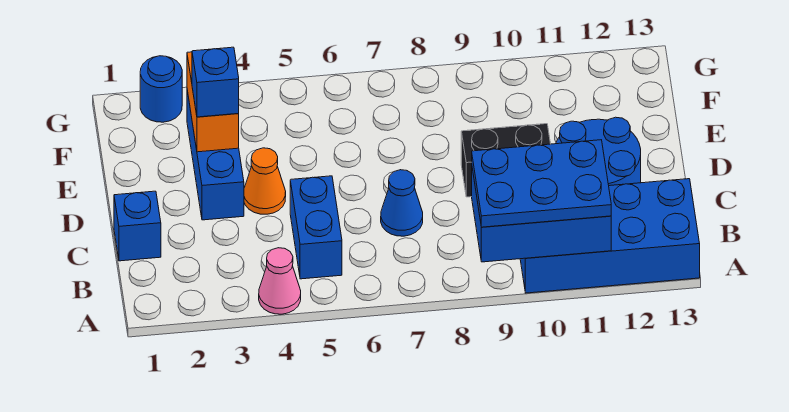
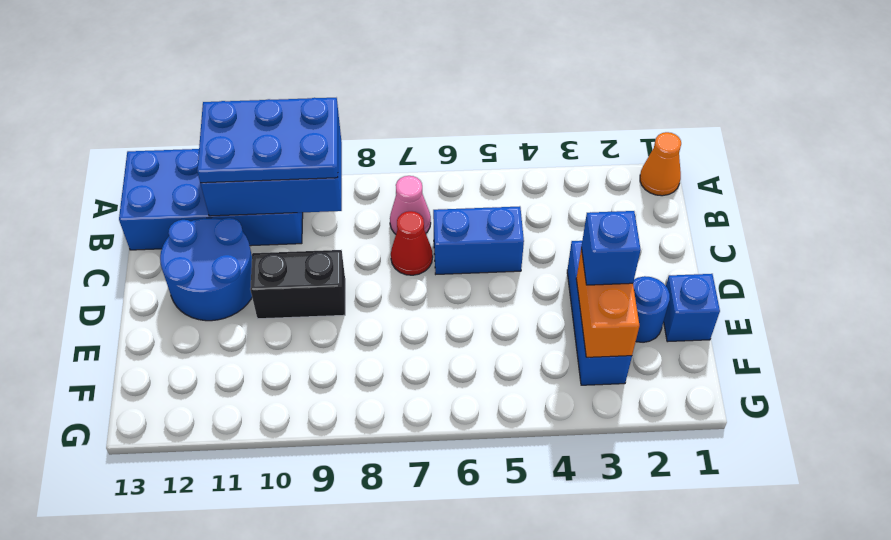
pink 1x1 cone [259,248,301,314] -> pink 1x1 cone moved to [390,176,431,234]
blue 1x2 brick [290,176,342,279] -> blue 1x2 brick turned to [433,206,524,274]
blue 1x1 brick [114,191,161,261] -> blue 1x1 brick moved to [664,274,720,342]
blue 1x1 cone [381,170,423,236] -> red 1x1 cone [391,211,433,275]
orange 1x1 cone [244,148,286,214] -> orange 1x1 cone moved to [640,132,681,196]
blue 1x1 round brick [140,56,182,122] -> blue 1x1 round brick moved to [633,276,670,342]

